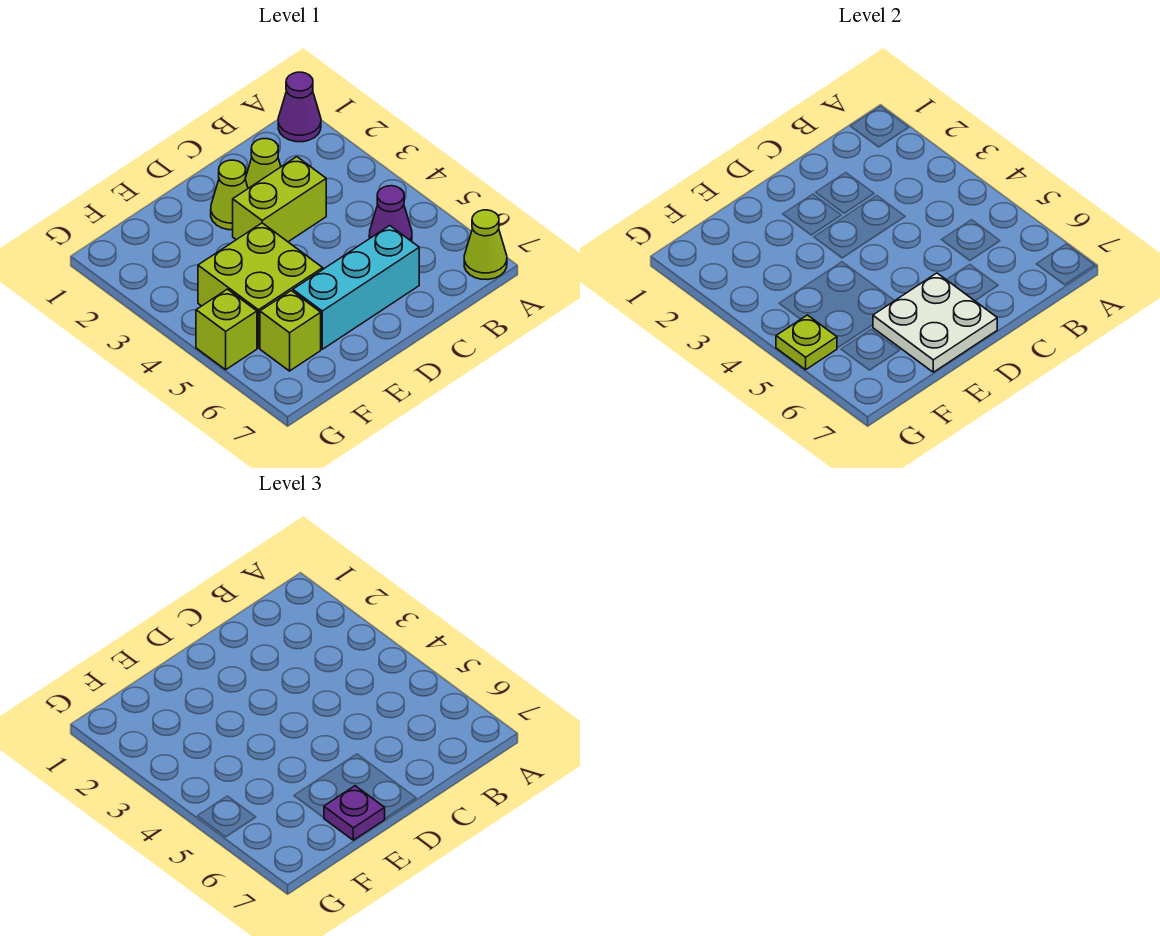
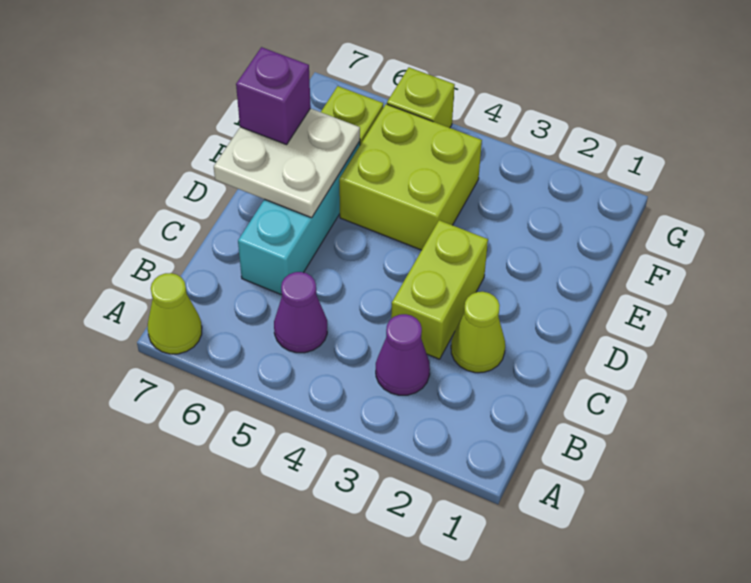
purple 1x1 cone [278,72,321,142] -> purple 1x1 cone moved to [376,314,430,395]
lime 1x1 cone [211,160,248,230] -> none
purple 1x1 plate [324,786,385,840] -> purple 1x1 brick [236,47,311,145]
lime 1x1 plate [776,315,837,370] -> none

